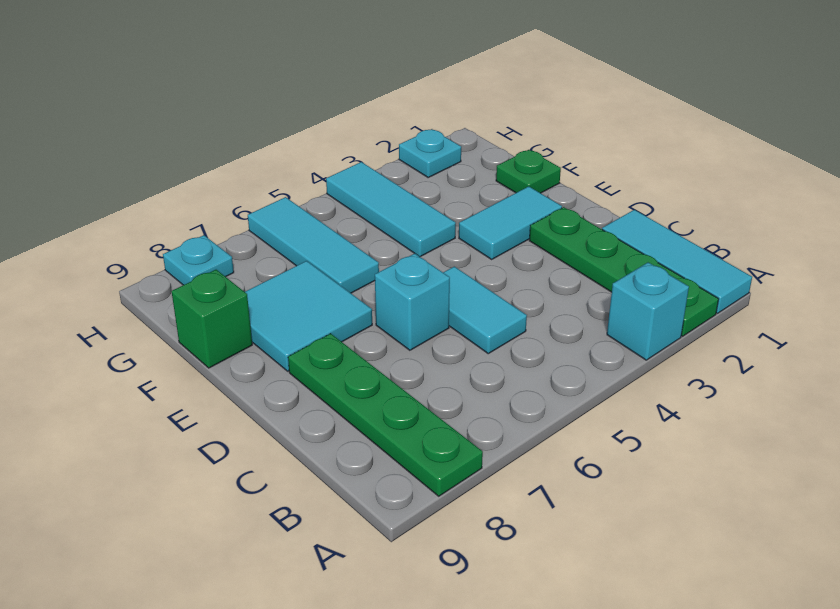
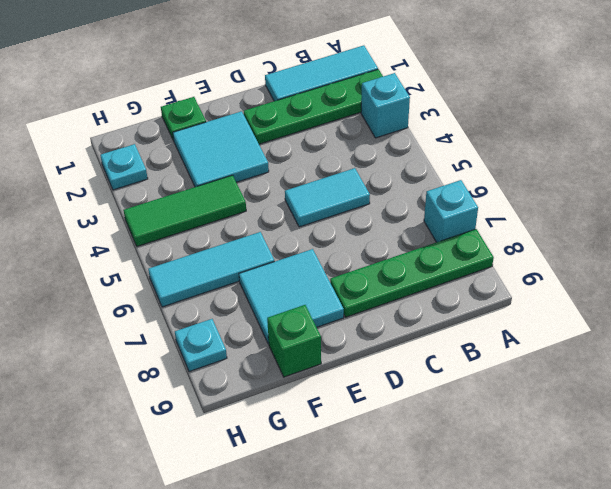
cyan 1x1 brick [375,253,450,350] -> cyan 1x1 brick moved to [424,180,478,242]
cyan 1x2 tile [459,186,562,259] -> cyan 2x2 tile [173,111,269,187]
cyan 1x3 tile [326,162,456,257] -> green 1x3 tile [123,175,246,246]

